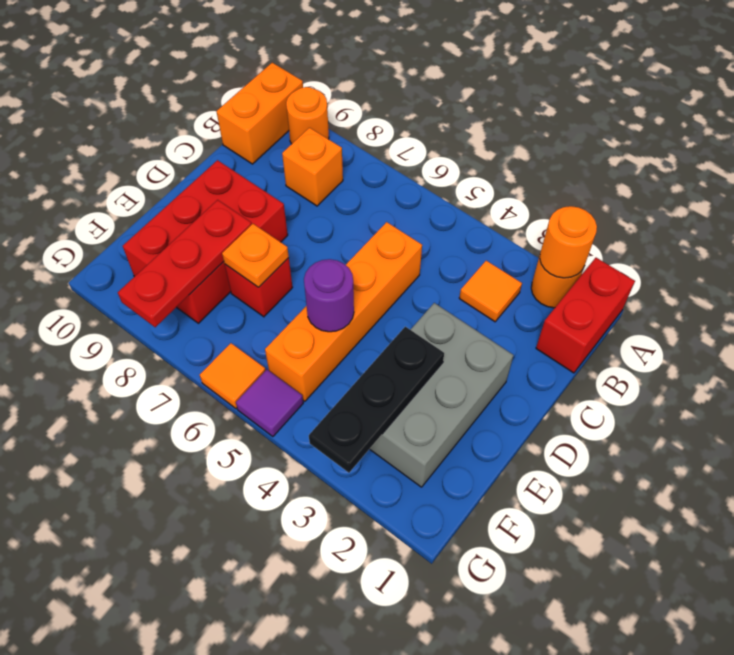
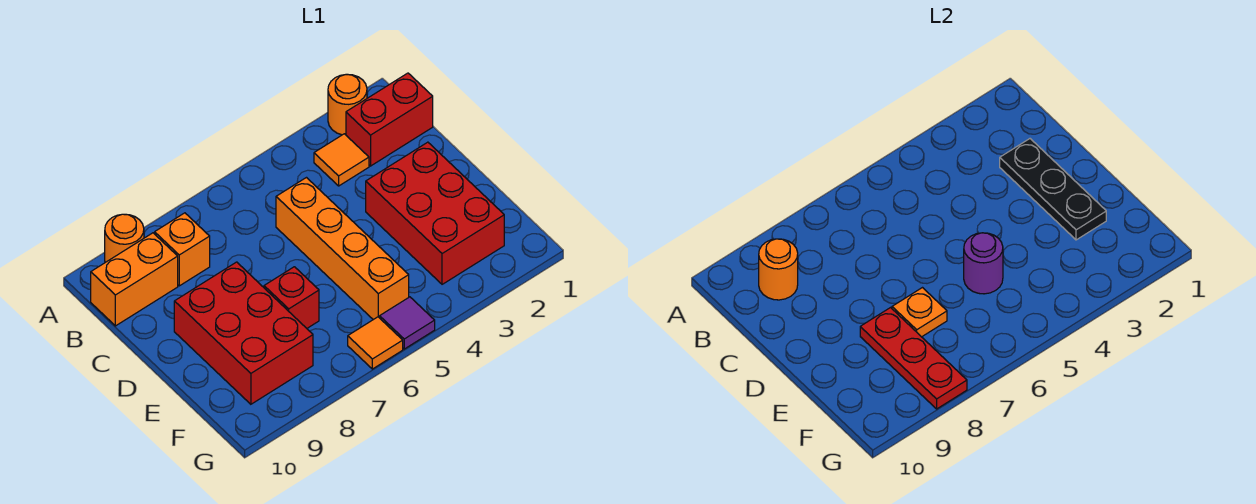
red 1x2 brick [536,258,635,373] -> red 1x2 brick turned to [346,73,433,166]
orange 1x1 round brick [540,206,597,278] -> orange 1x1 round brick moved to [759,239,798,300]
orange 1x2 brick [217,63,303,164] -> orange 1x2 brick turned to [91,233,178,326]
grey 2x3 brick [370,303,513,487] -> red 2x3 brick [366,142,504,284]
black 1x3 plate [309,327,444,473] -> black 1x3 plate moved to [1000,139,1106,240]

